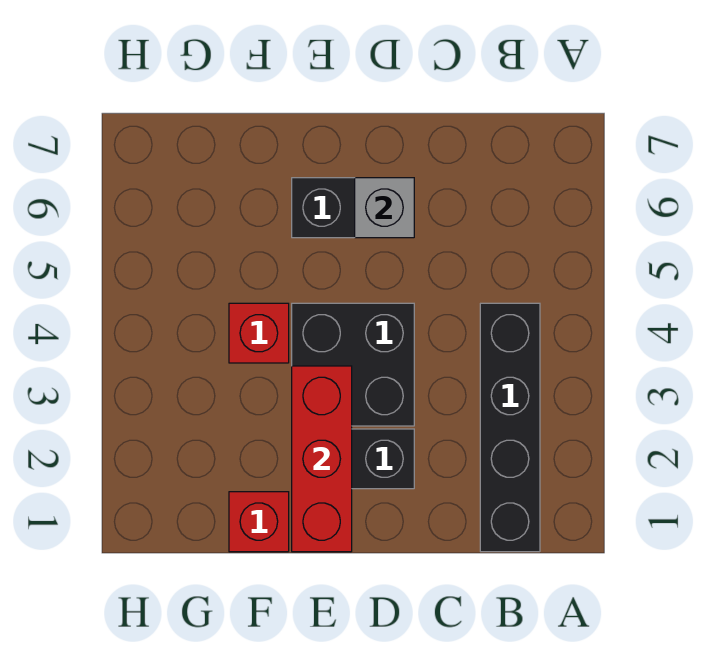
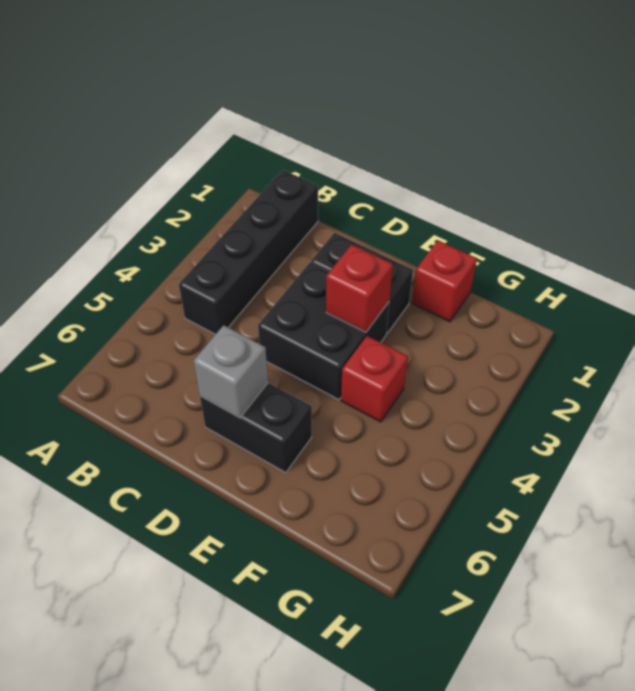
red 1x3 brick [292,366,352,552] -> red 1x1 brick [326,244,393,332]

